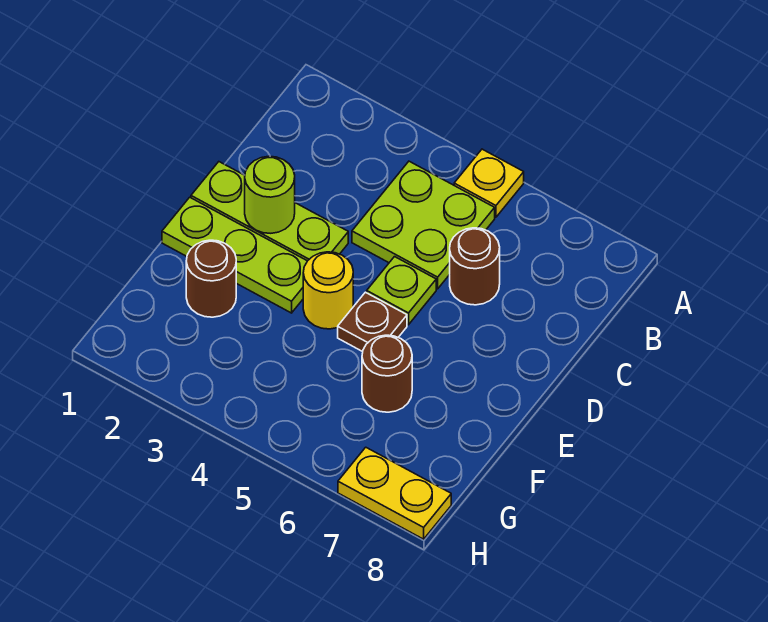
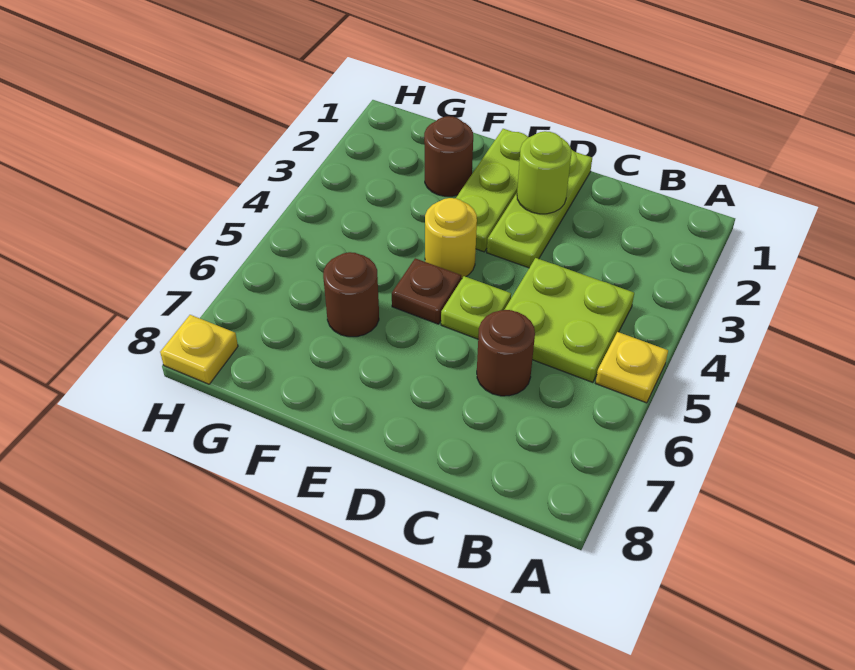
yellow 1x2 plate [338,447,451,539] -> yellow 1x1 plate [160,315,238,384]

